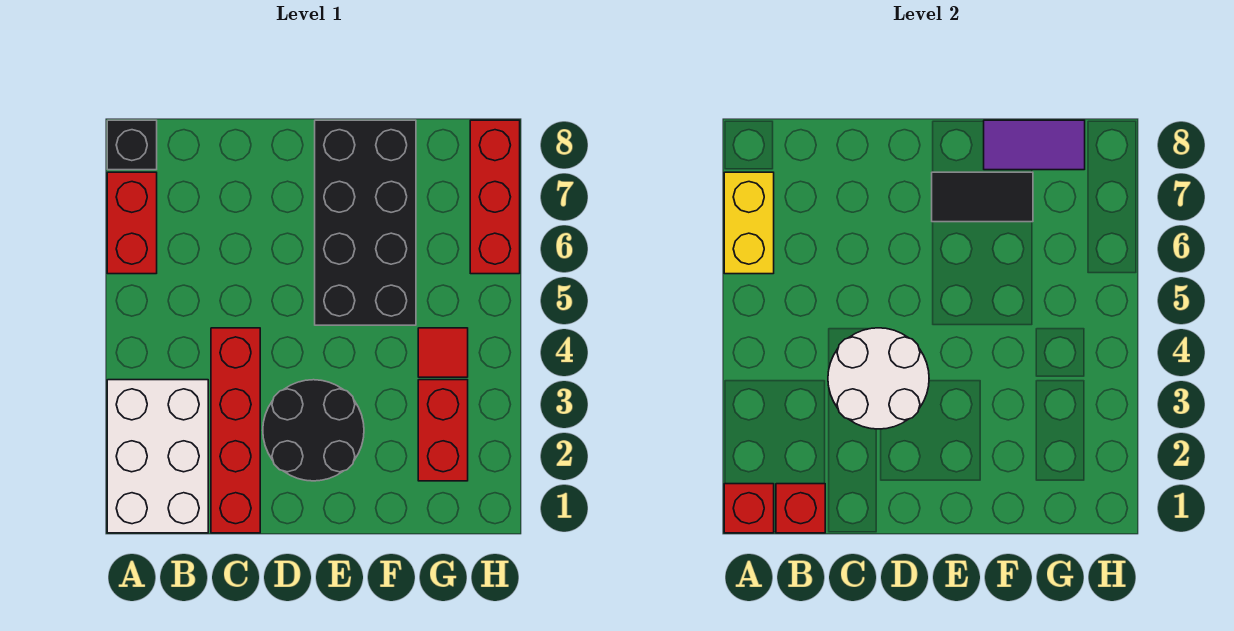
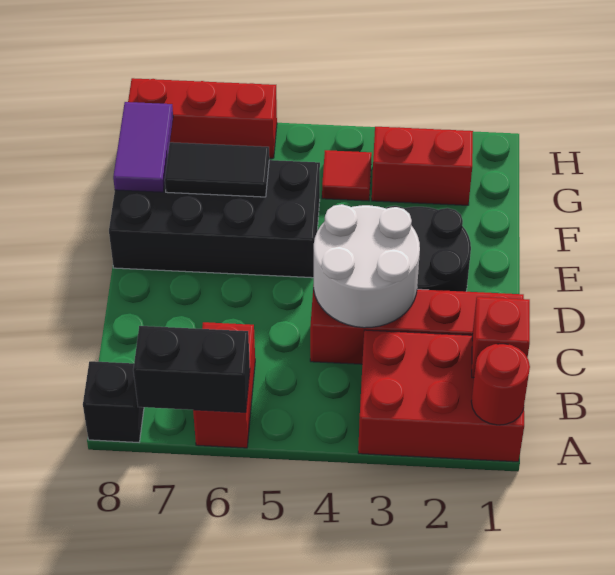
white 2x3 brick [107,380,208,533] -> red 2x3 brick [358,330,524,462]
red 1x1 brick [724,484,774,533] -> red 1x1 round brick [471,344,530,425]
red 1x2 brick [107,172,157,274] -> red 1x2 brick turned to [193,322,255,448]
yellow 1x2 brick [724,172,774,274] -> black 1x2 brick [133,326,250,412]
black 1x2 tile [932,172,1033,222] -> black 1x2 tile turned to [165,142,269,197]

